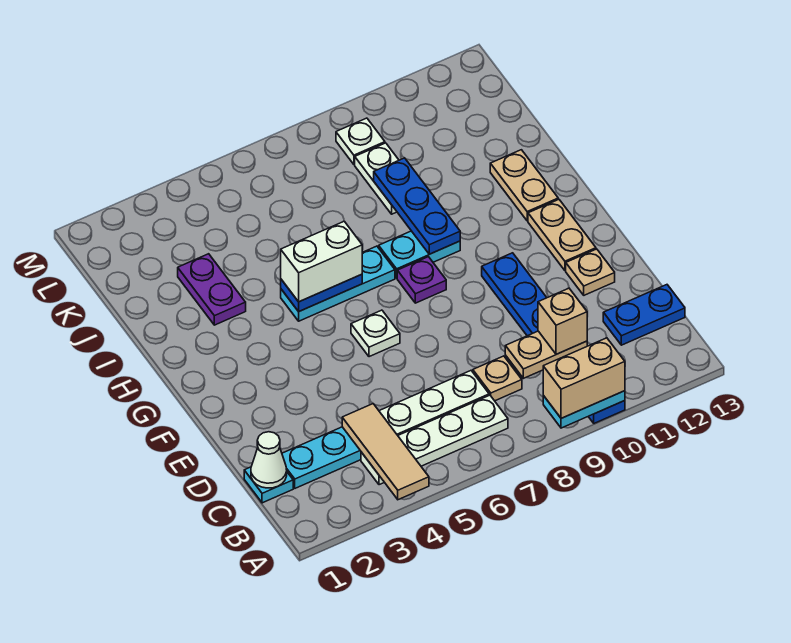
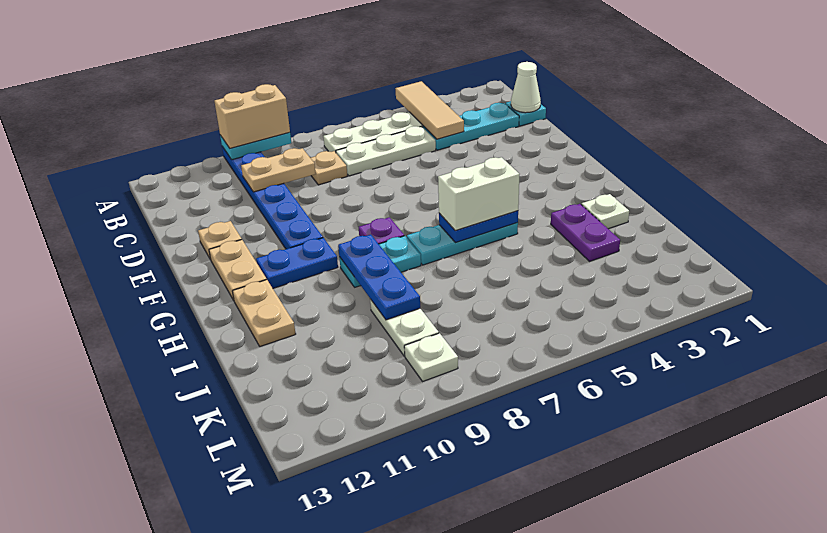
tan 1x1 brick [538,288,587,354] -> none
blue 1x2 plate [603,285,685,345] -> blue 1x2 plate moved to [256,238,338,288]
white 1x1 plate [351,310,400,357] -> white 1x1 plate moved to [581,194,629,229]

